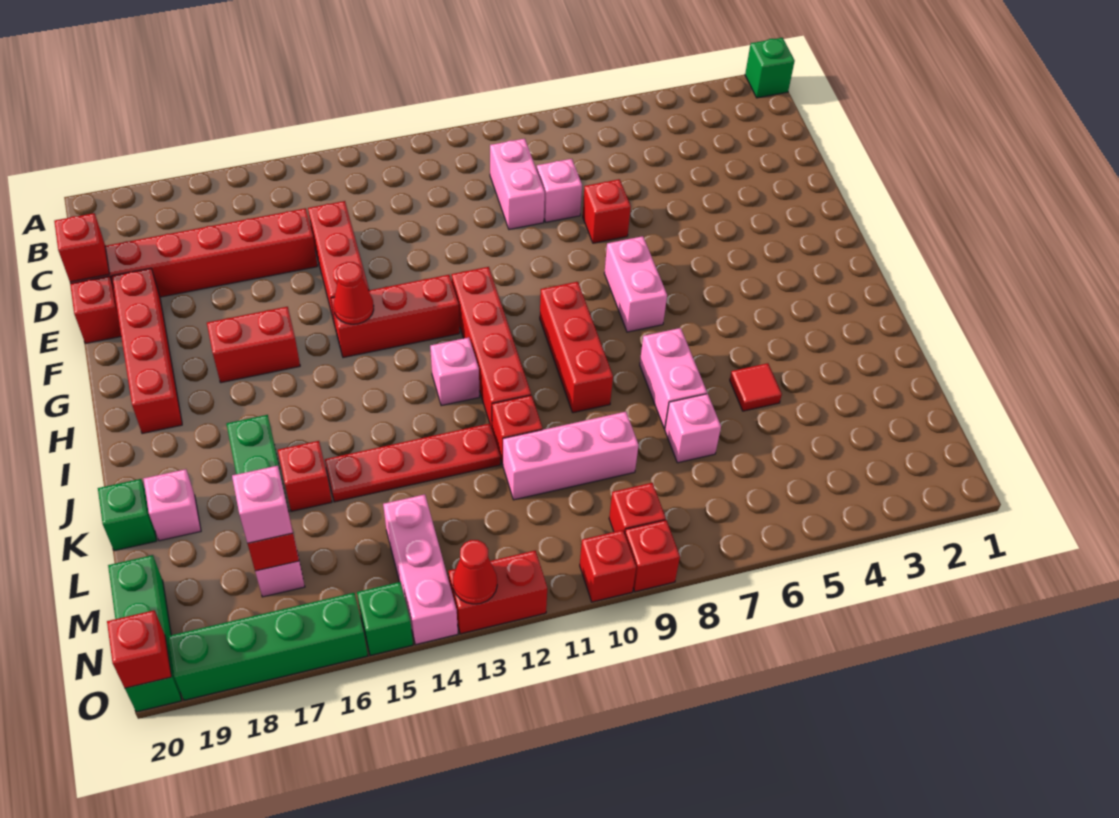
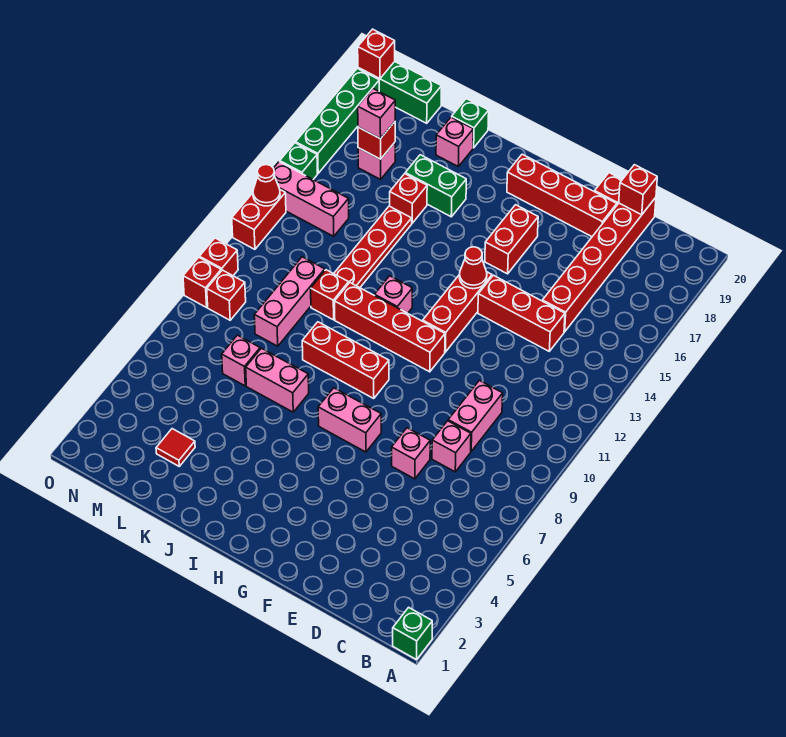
pink 1x2 brick [490,139,545,229] -> pink 1x2 brick turned to [448,380,503,451]
red 1x1 brick [583,179,631,243] -> pink 1x1 brick [392,428,430,479]
red 1x1 tile [730,363,782,411] -> red 1x1 tile moved to [156,429,195,466]

